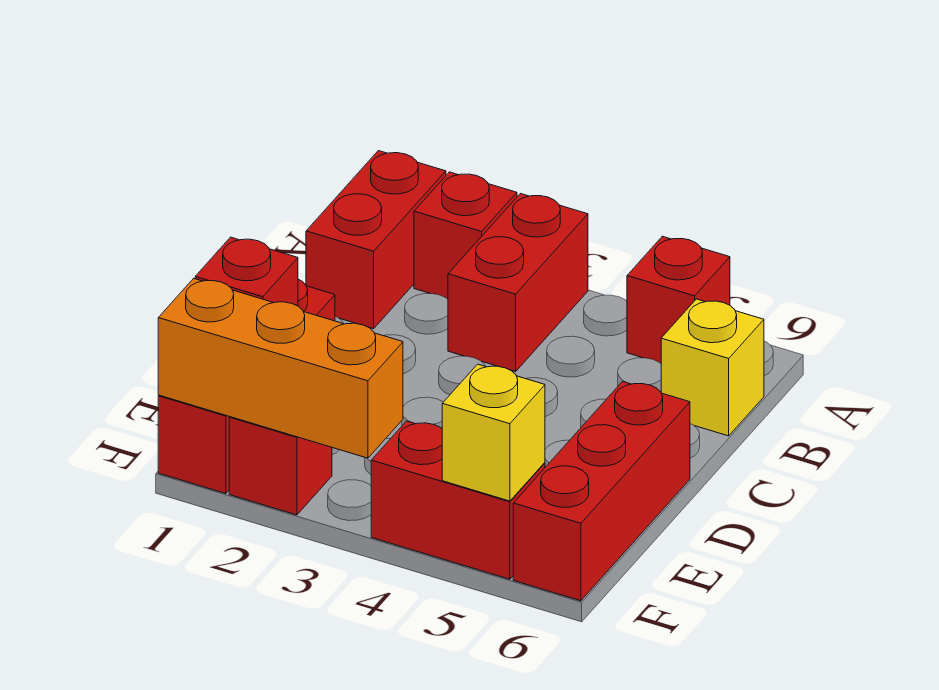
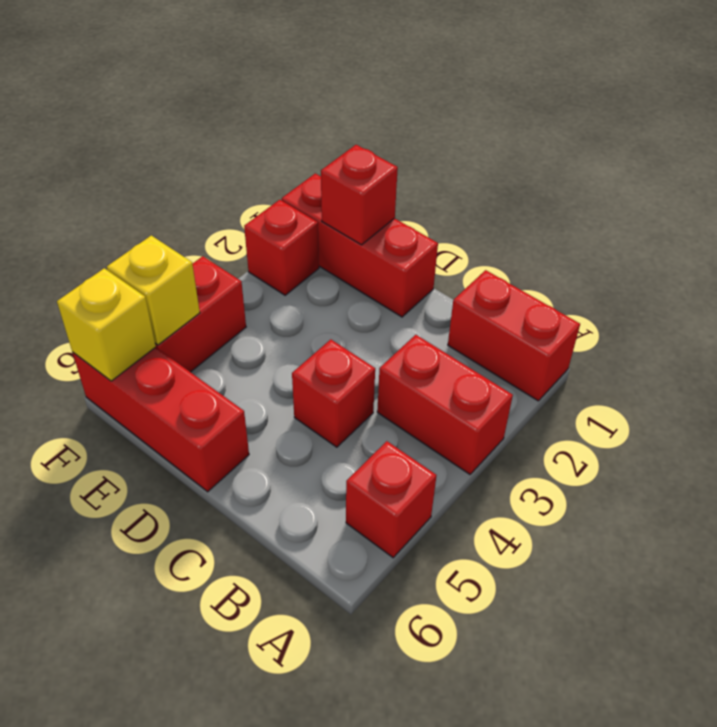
red 1x1 brick [414,172,517,299] -> red 1x1 brick moved to [292,339,375,447]
yellow 1x1 brick [661,299,764,436] -> yellow 1x1 brick moved to [57,268,156,381]
orange 1x3 brick [158,278,403,458] -> none

